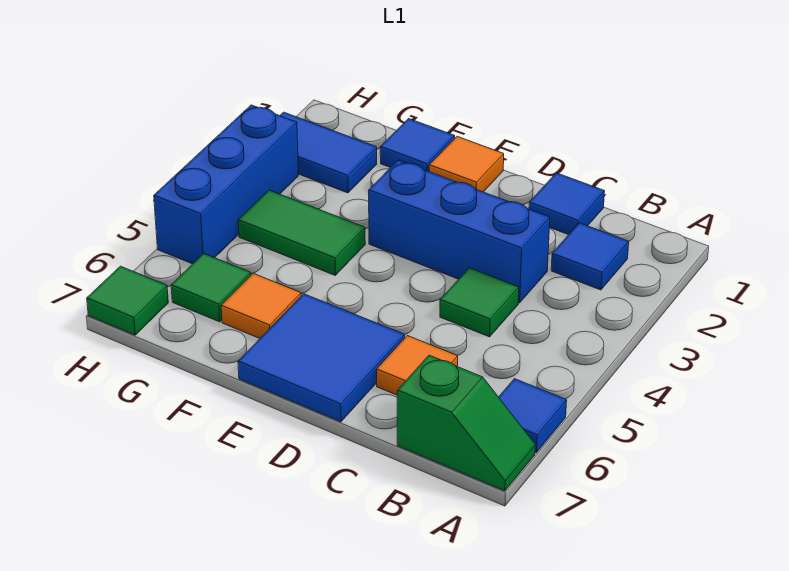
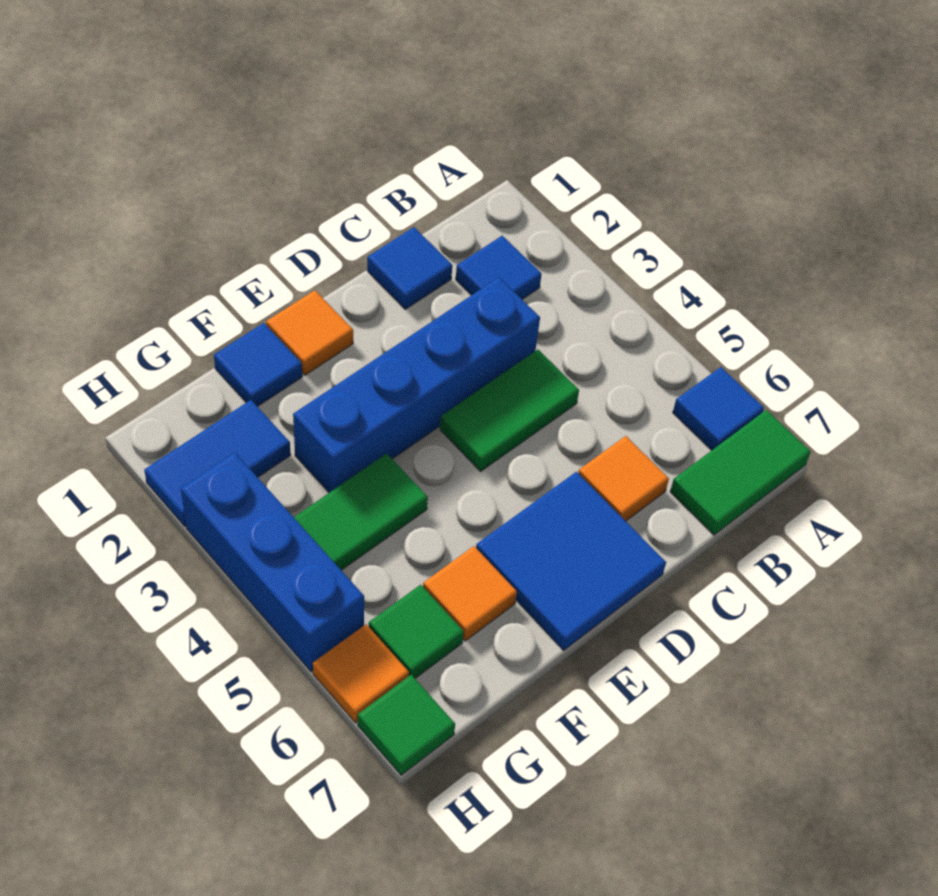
green 1x2 slope [397,355,535,491] -> green 1x2 tile [670,410,811,535]
blue 1x3 brick [369,160,550,303] -> blue 1x4 brick [293,277,540,493]
green 1x1 tile [440,268,519,337] -> green 1x2 tile [440,350,579,471]
none -> orange 1x1 tile [313,624,409,723]

